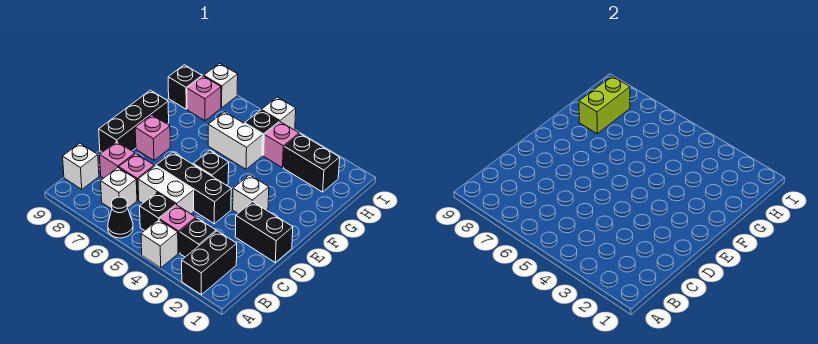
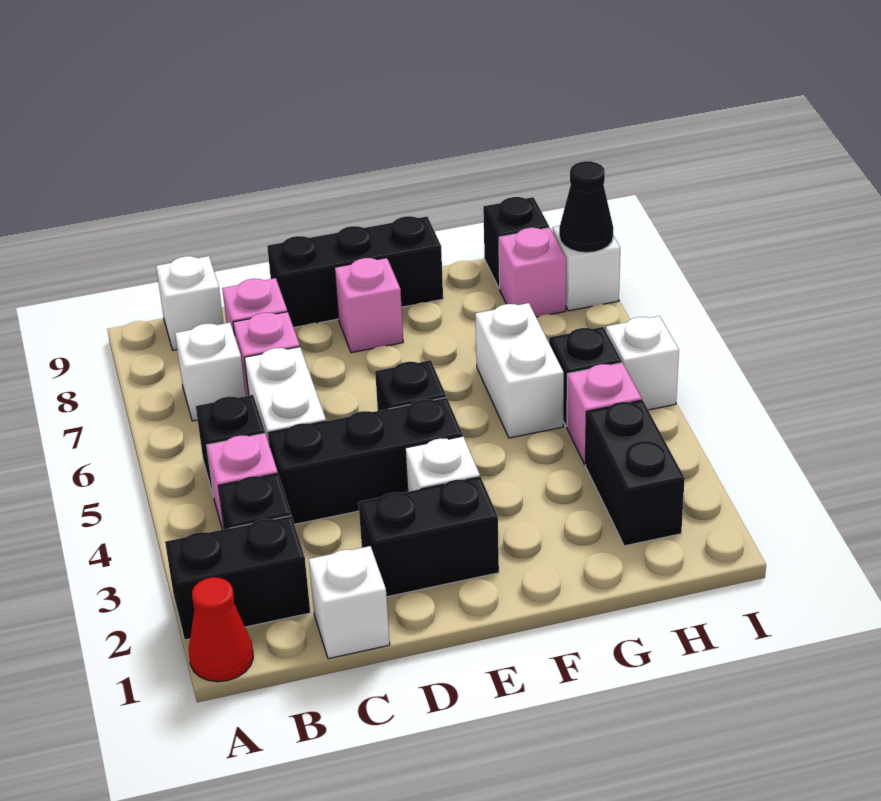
none -> red 1x1 cone [189,577,253,682]
white 1x1 brick [141,220,178,268] -> white 1x1 brick moved to [309,546,390,659]
black 1x1 cone [108,197,133,238] -> black 1x1 cone moved to [559,161,613,253]
black 1x2 brick [235,202,293,262] -> black 1x2 brick turned to [358,477,499,597]
black 1x3 brick [156,152,231,224] -> black 1x3 brick turned to [269,397,463,524]
lime 1x2 brick [579,76,630,134] -> none

